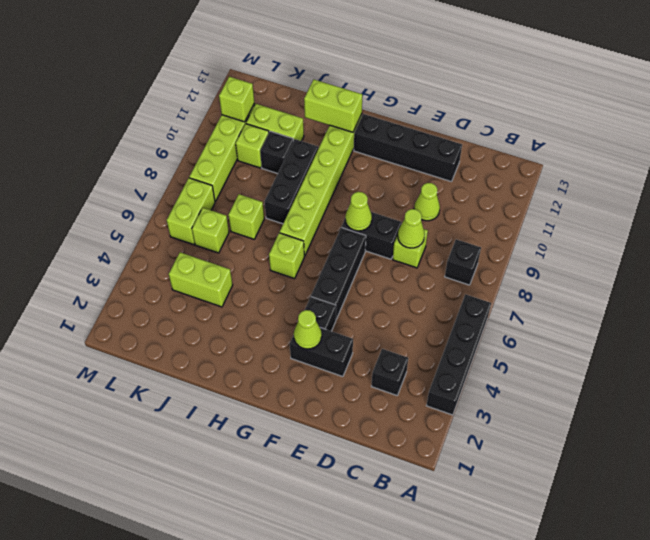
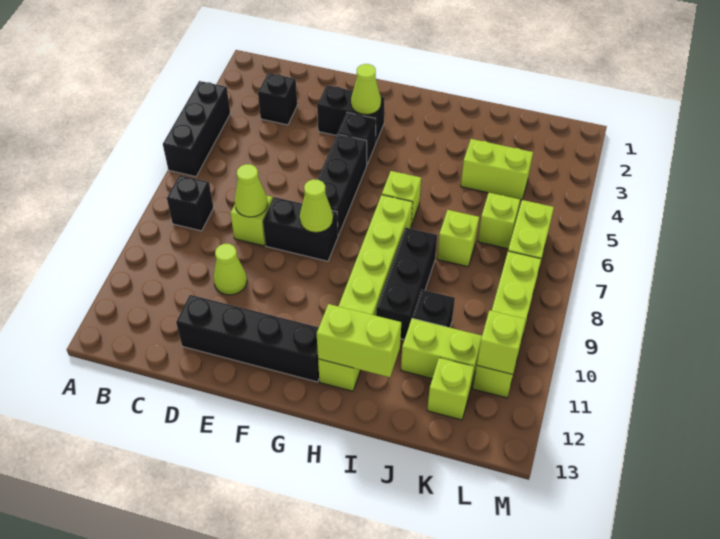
black 1x4 brick [426,294,491,415] -> black 1x3 brick [163,81,230,177]
lime 1x1 brick [236,124,269,168] -> lime 1x1 brick moved to [427,358,474,420]

